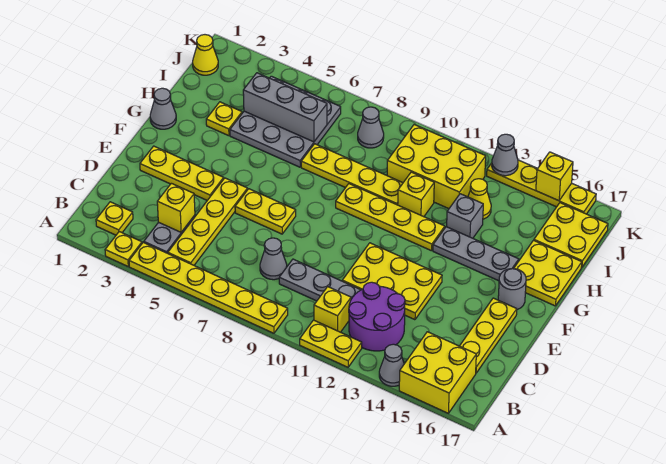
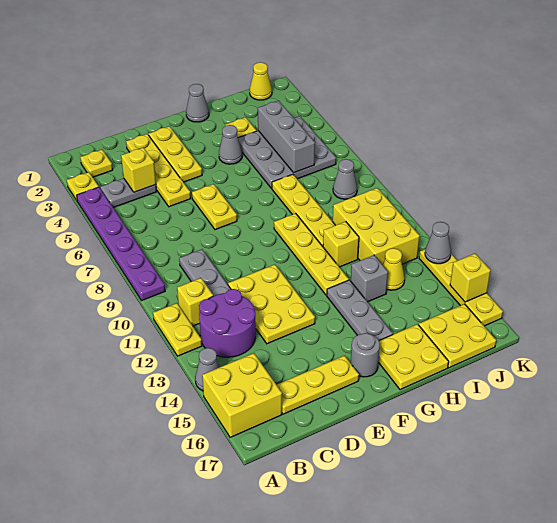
yellow 1x6 plate [129,243,288,333] -> purple 1x6 plate [77,187,165,301]
yellow 1x4 plate [168,178,248,265] -> yellow 1x4 plate turned to [126,134,191,207]
grey 1x1 cone [260,238,287,280] -> grey 1x1 cone moved to [219,125,242,164]

